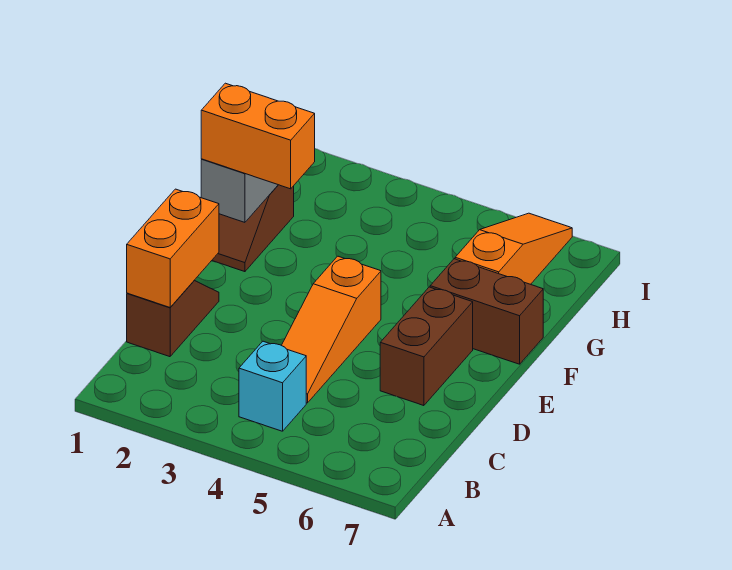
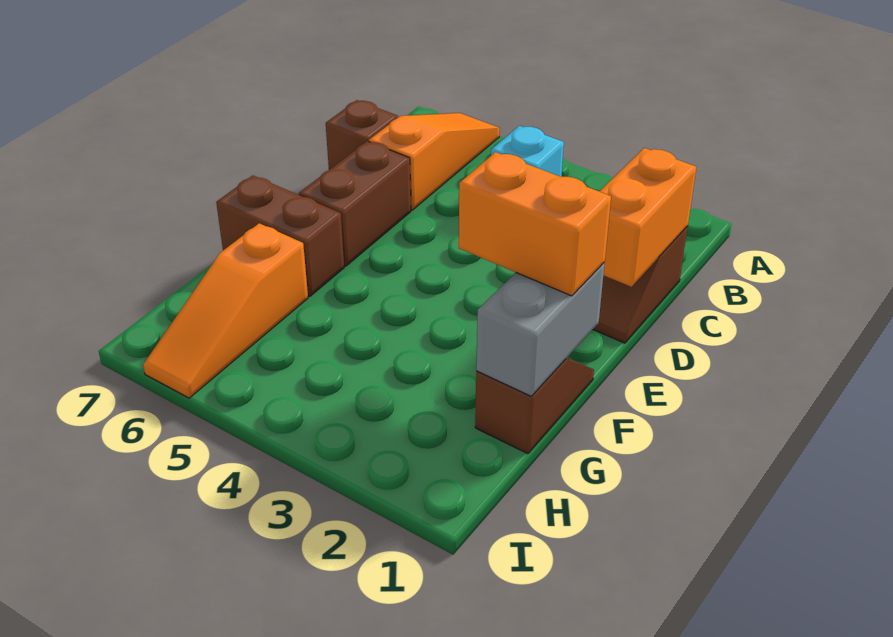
orange 1x3 slope [282,256,381,403] -> orange 1x3 slope moved to [369,113,500,210]
none -> brown 1x1 brick [326,100,398,170]

